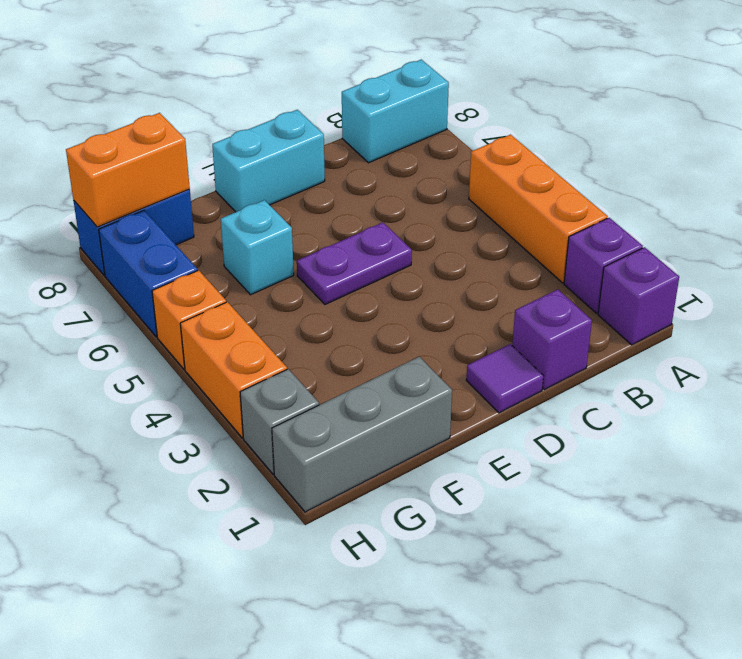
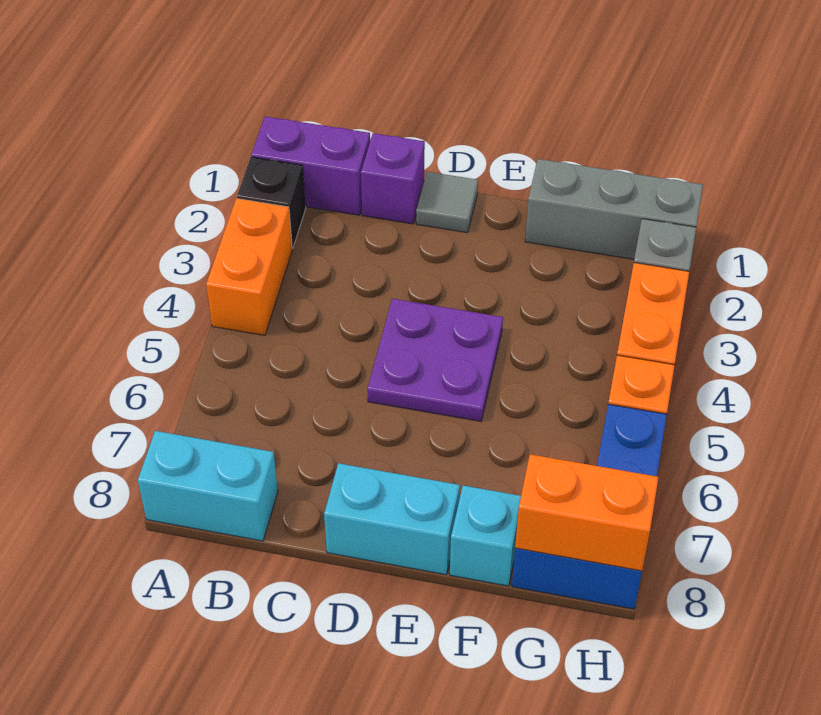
purple 1x1 brick [598,247,679,345] -> purple 1x2 brick [251,117,370,215]
purple 1x1 brick [564,218,643,313] -> black 1x1 brick [237,157,306,248]
orange 1x3 brick [469,135,608,283] -> orange 1x2 brick [206,198,292,335]
purple 1x1 tile [466,344,543,413] -> grey 1x1 tile [416,172,478,233]
purple 1x2 plate [297,222,412,304] -> purple 2x2 plate [367,299,503,421]
cyan 1x1 brick [221,200,294,295] -> cyan 1x1 brick moved to [450,486,521,586]

